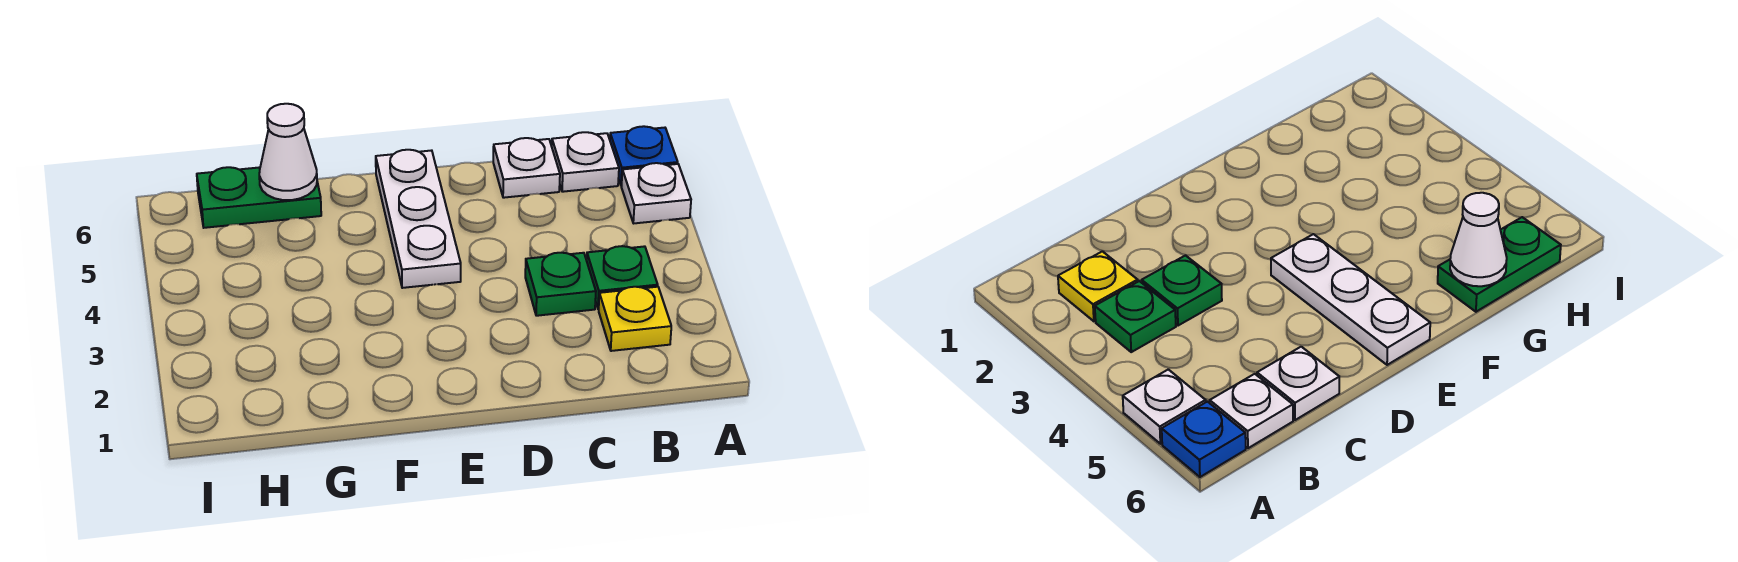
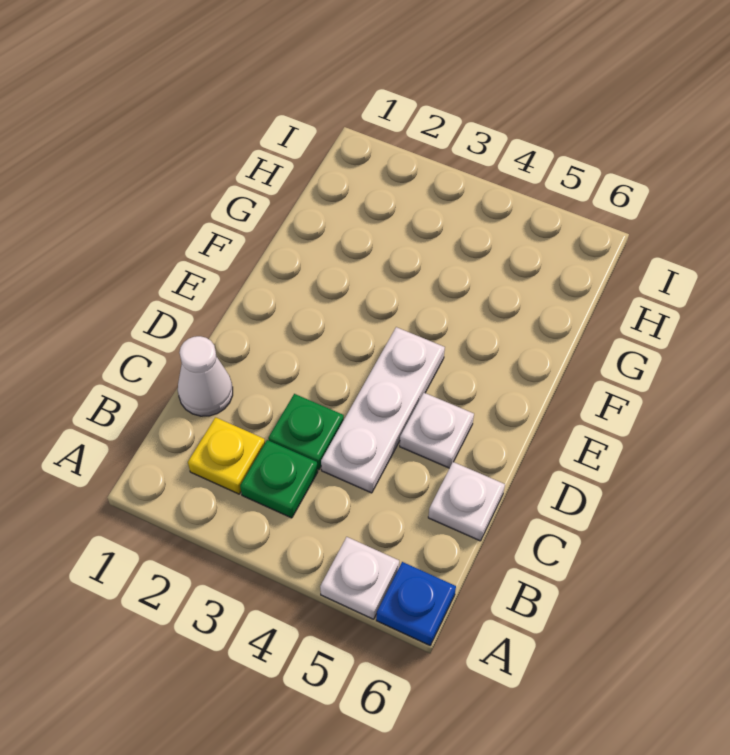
white 1x1 plate [552,132,619,192] -> white 1x1 plate moved to [400,393,474,468]
white 1x3 plate [376,150,461,288] -> white 1x3 plate turned to [321,327,445,493]
green 1x2 plate [197,167,321,228] -> none
white 1x1 cone [259,104,317,200] -> white 1x1 cone moved to [178,336,233,416]

